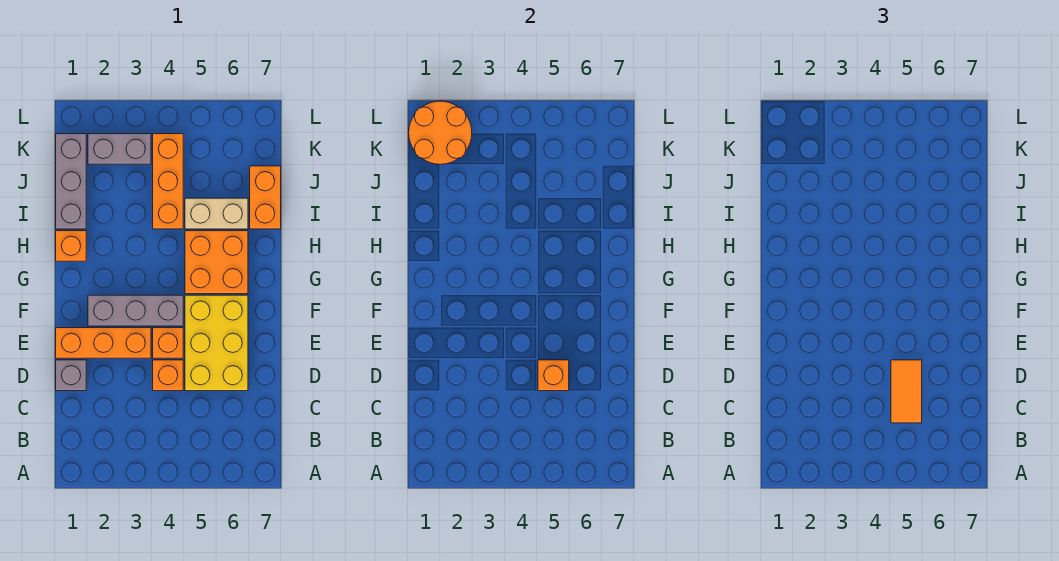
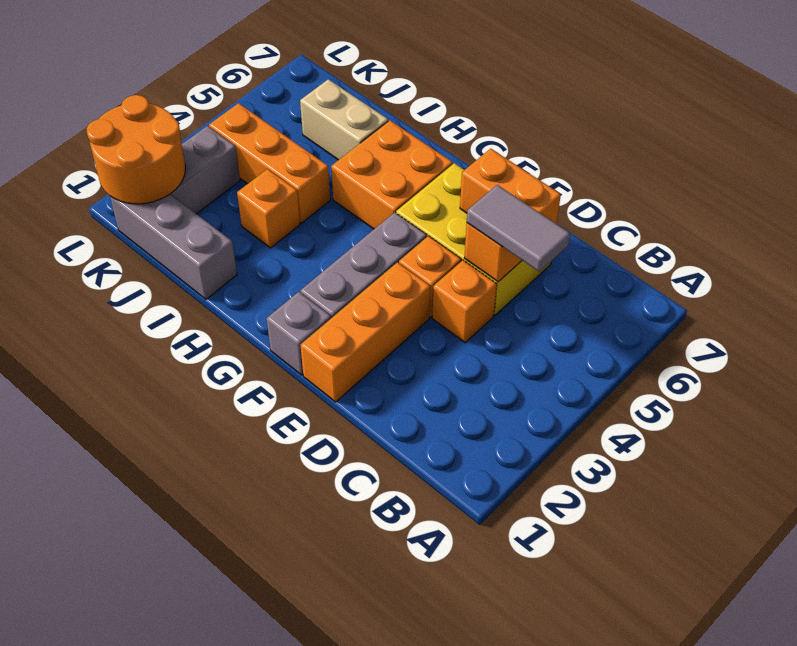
orange 1x2 tile [891,360,922,423] -> grey 1x2 tile [467,185,570,272]
grey 1x1 brick [56,360,86,391] -> grey 1x1 brick moved to [267,292,331,375]
orange 1x1 brick [56,231,86,261] -> orange 1x1 brick moved to [237,169,300,248]
tan 1x2 brick [185,198,248,229] -> tan 1x2 brick turned to [300,79,388,160]
orange 1x2 brick [250,166,281,229] -> orange 1x2 brick moved to [460,148,561,224]

